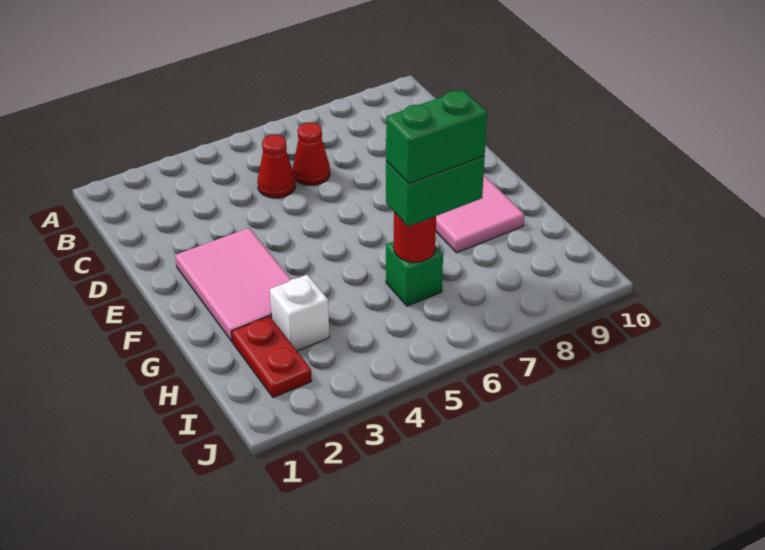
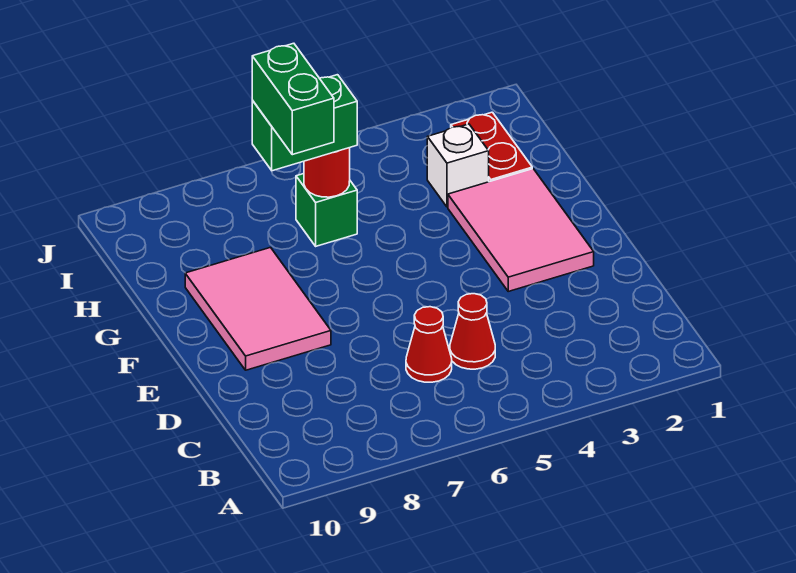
green 1x2 brick [386,90,487,184] -> green 1x2 brick turned to [252,43,334,155]

